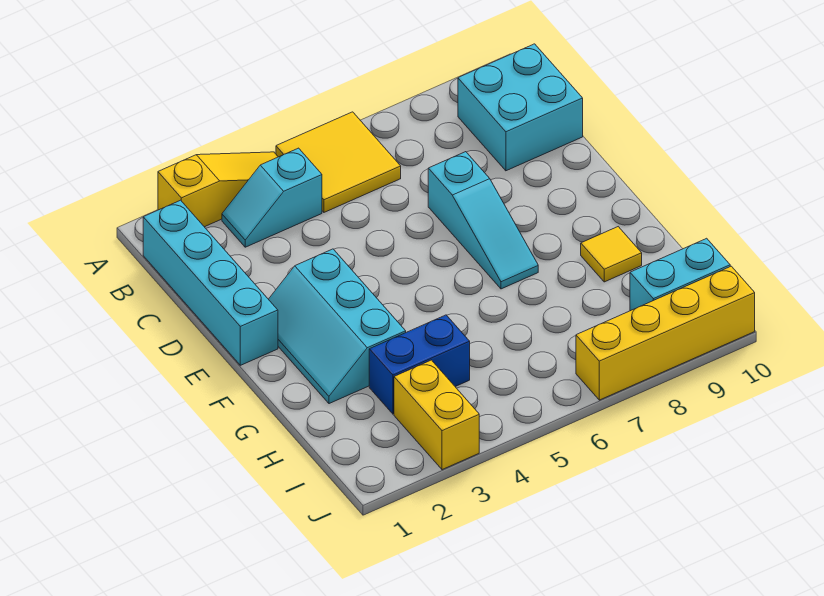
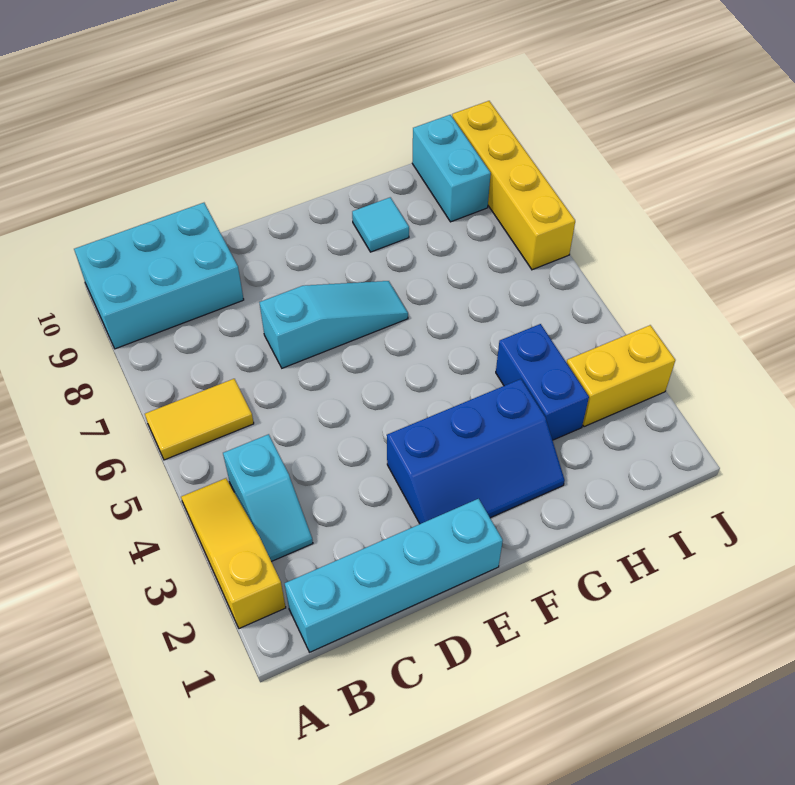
yellow 2x2 tile [276,112,401,212] -> yellow 1x2 tile [145,379,254,460]
cyan 2x2 brick [458,44,583,171] -> cyan 2x3 brick [74,203,244,349]
cyan 2x3 slope [269,249,406,404] -> blue 2x3 slope [387,379,565,524]
yellow 1x1 tile [581,227,642,282] -> cyan 1x1 tile [352,197,409,252]

